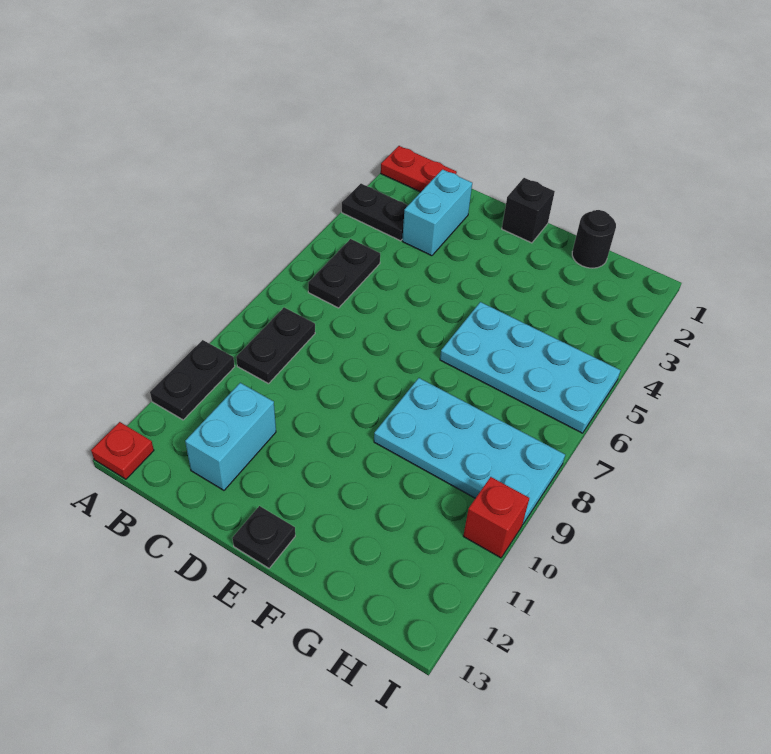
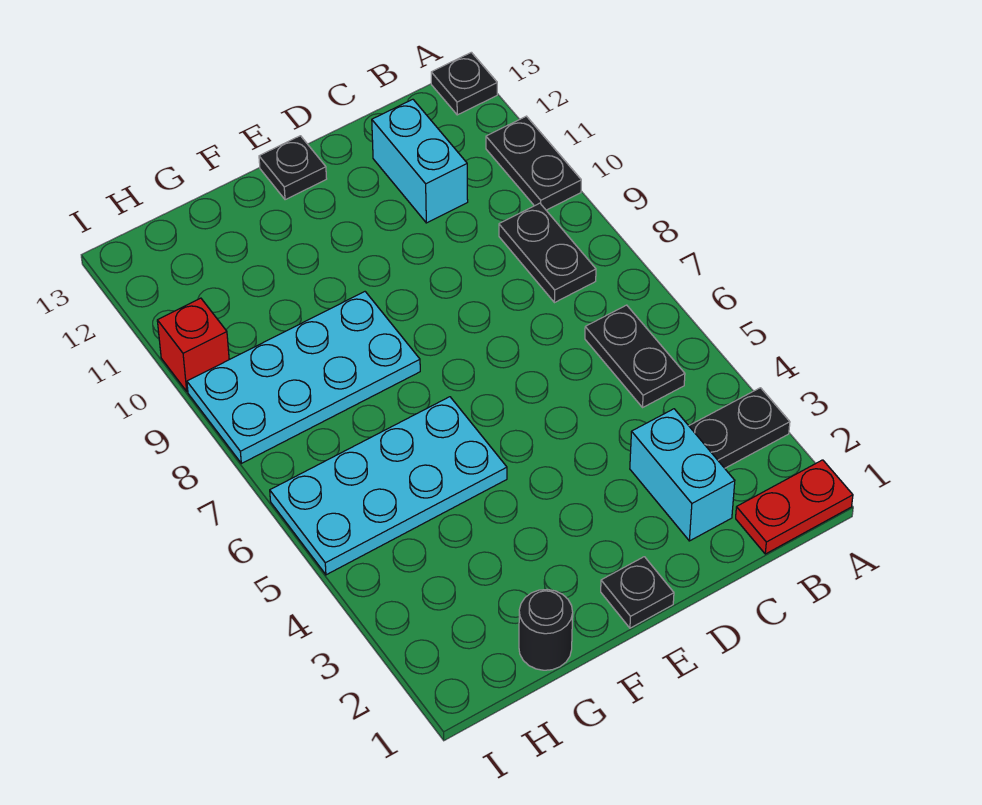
red 1x1 plate [91,422,154,479] -> black 1x1 plate [431,52,497,115]
black 1x1 brick [502,178,555,243] -> black 1x1 plate [601,557,674,628]

